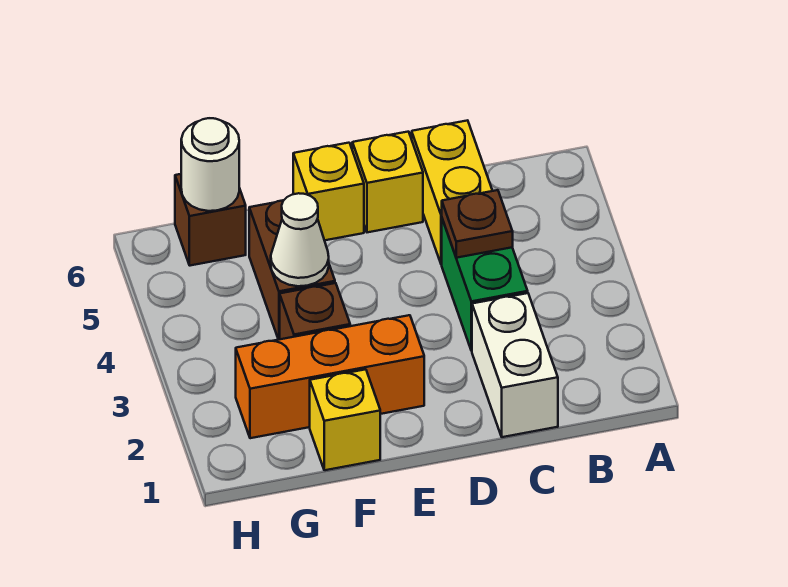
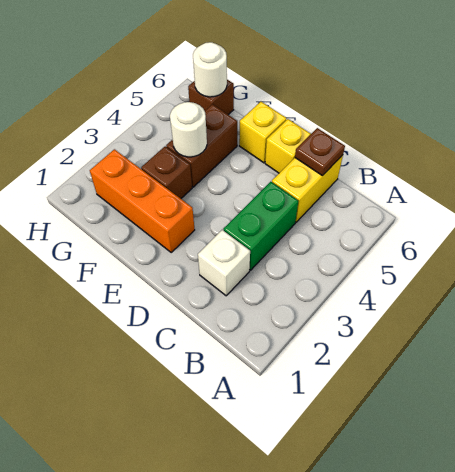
white 1x2 brick [472,293,558,437] -> white 1x1 brick [198,230,250,296]
brown 1x1 plate [442,190,513,258] -> brown 1x1 plate moved to [295,128,345,175]
yellow 1x1 brick [310,369,380,470] -> none
white 1x1 cone [271,193,329,286] -> white 1x1 round brick [170,102,207,157]

